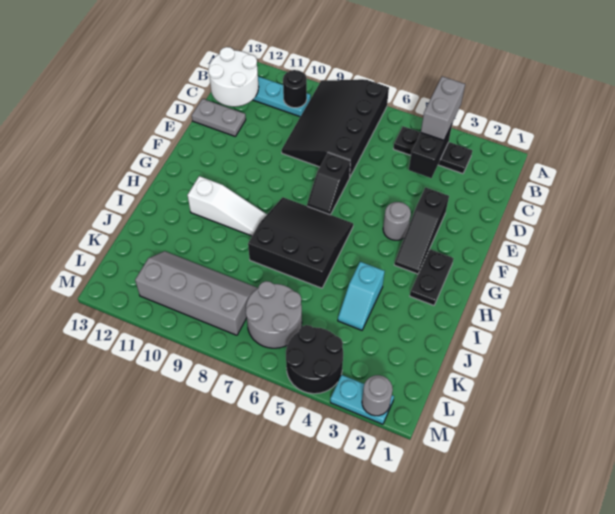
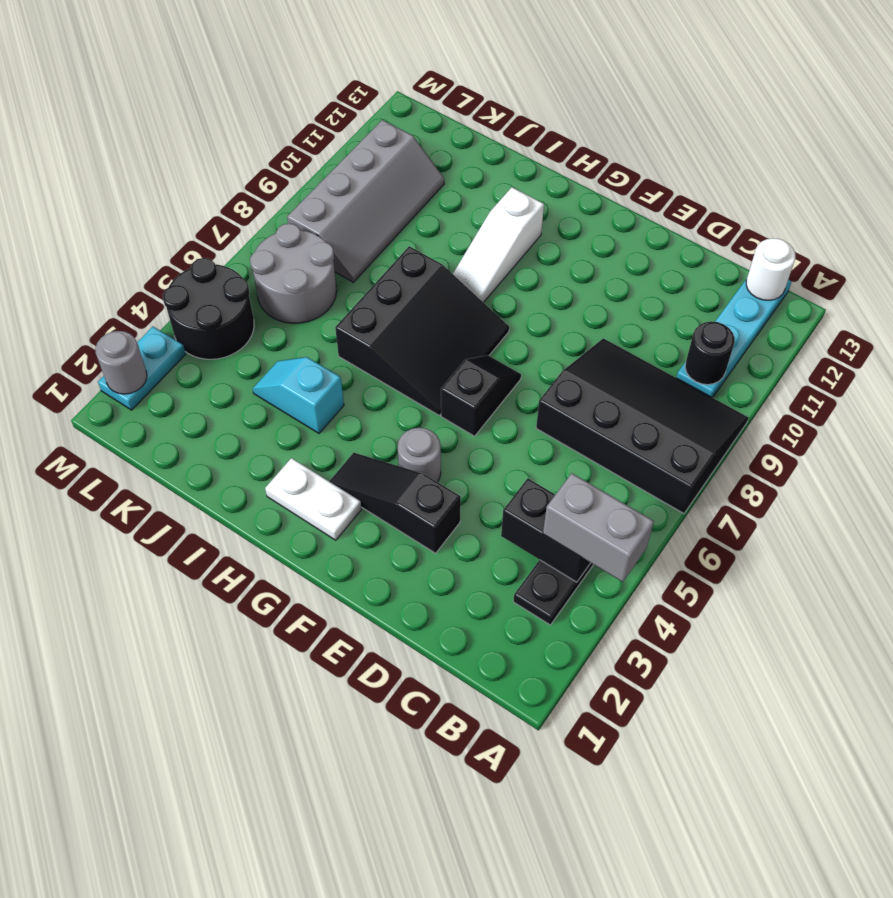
white 2x2 round brick [208,47,259,107] -> white 1x1 round brick [746,238,795,300]
grey 1x2 plate [192,99,246,136] -> none
black 1x2 slope [307,153,350,215] -> black 1x2 slope turned to [441,355,521,436]
black 1x2 plate [410,249,454,305] -> white 1x2 plate [265,458,361,540]

